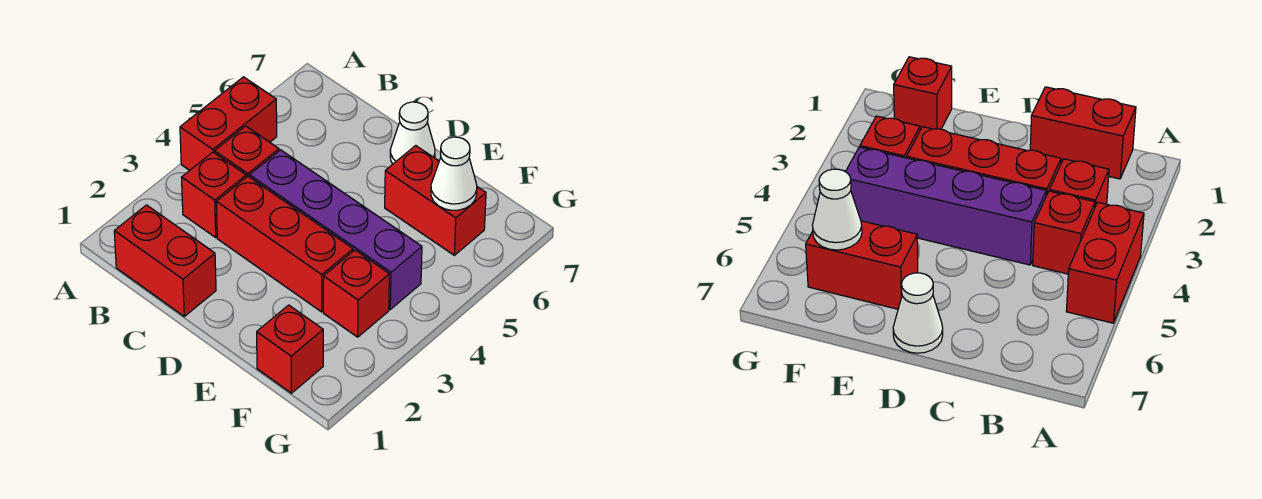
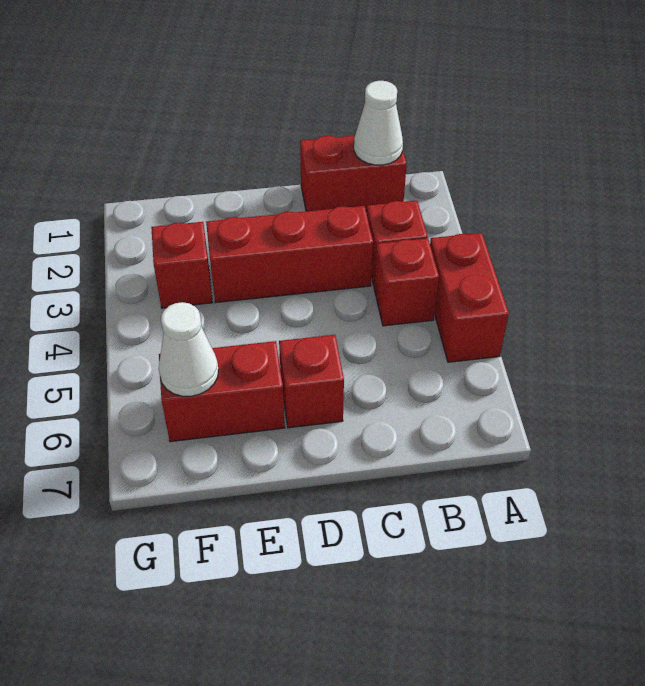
purple 1x4 brick [249,150,422,309] -> none
white 1x1 cone [390,102,435,164] -> white 1x1 cone moved to [354,81,403,165]
red 1x1 brick [257,305,323,393] -> red 1x1 brick moved to [279,335,344,428]

